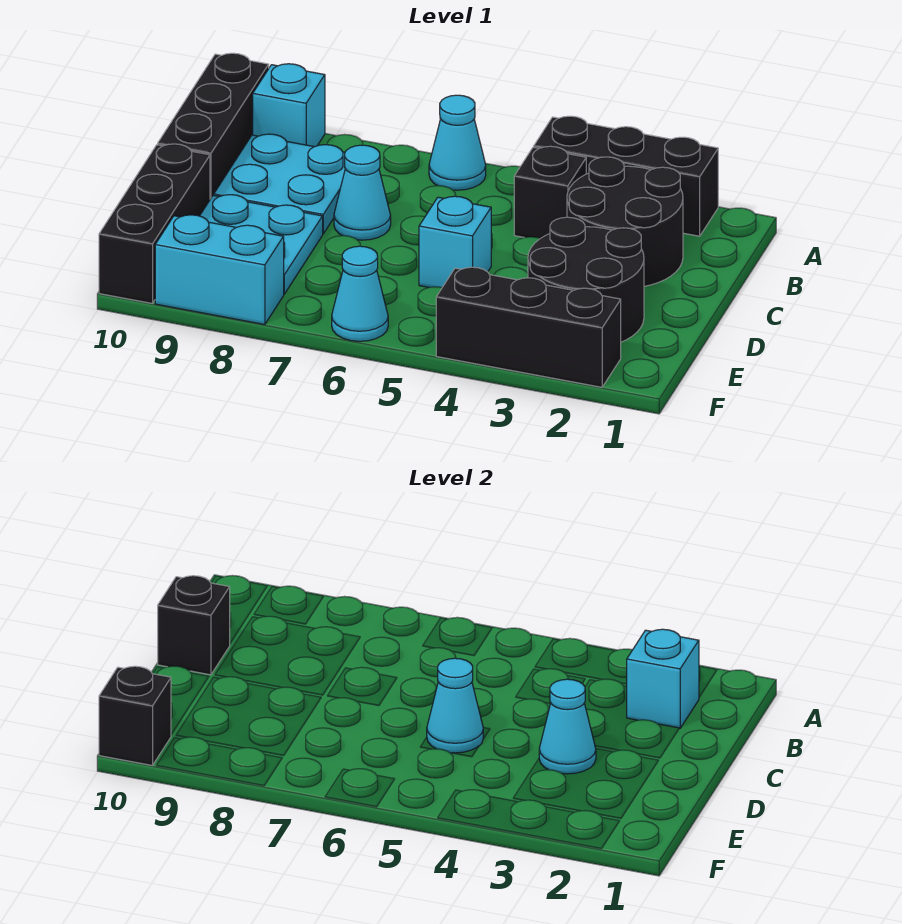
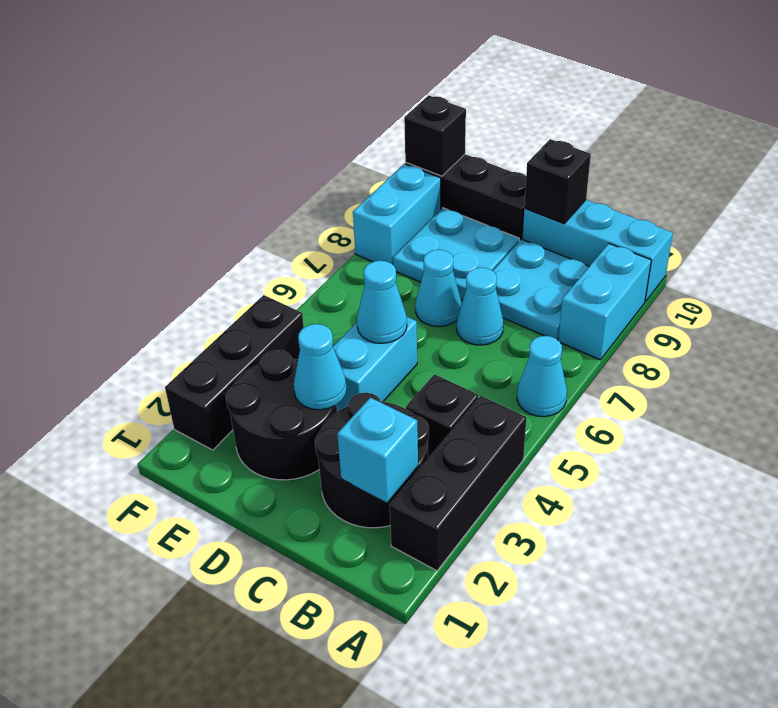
cyan 1x1 brick [253,64,325,147] -> cyan 1x2 brick [558,244,651,360]
black 1x3 brick [158,53,269,199] -> cyan 1x3 brick [522,200,673,302]
cyan 1x1 brick [419,196,491,287] -> cyan 1x2 brick [333,317,417,412]
cyan 1x1 cone [332,246,388,341] -> cyan 1x1 cone moved to [415,250,462,327]

